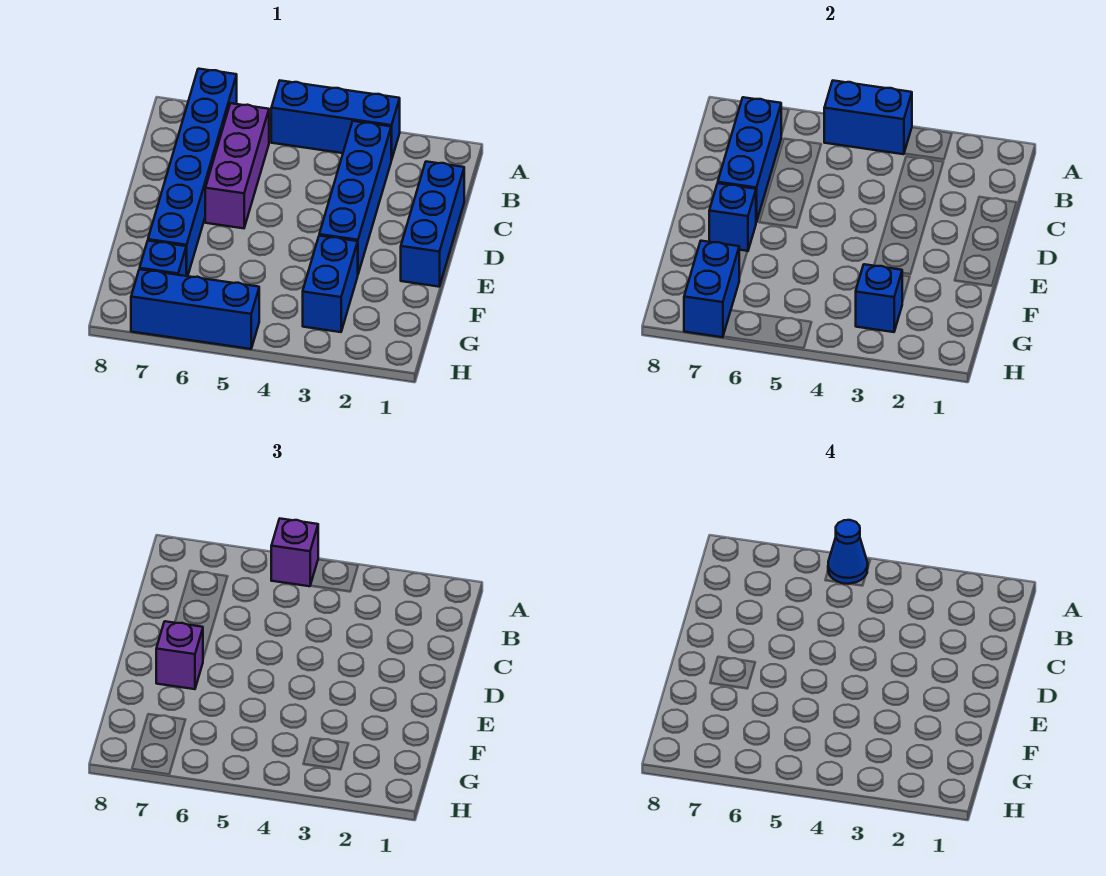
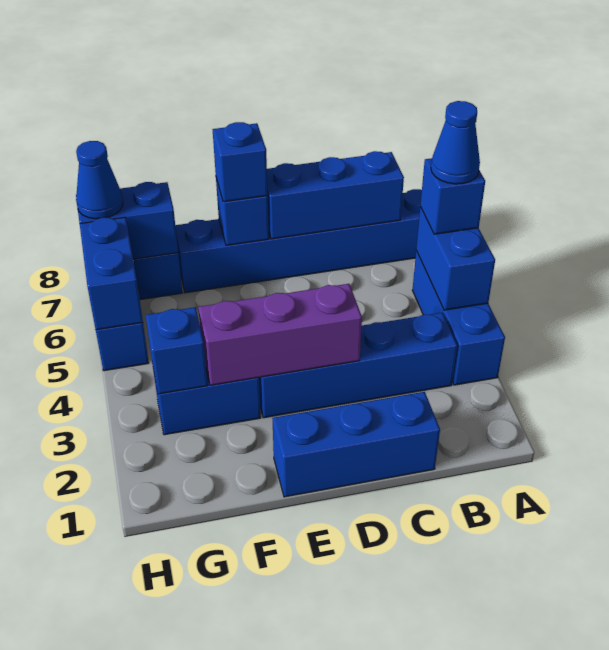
purple 1x1 brick [271,519,318,586] -> blue 1x1 brick [420,158,485,234]
purple 1x3 brick [205,103,269,228] -> purple 1x3 brick moved to [198,284,362,385]
purple 1x1 brick [156,621,203,689] -> blue 1x1 brick [213,122,268,202]
none -> blue 1x2 brick [80,217,143,330]
none -> blue 1x1 cone [76,141,123,219]

